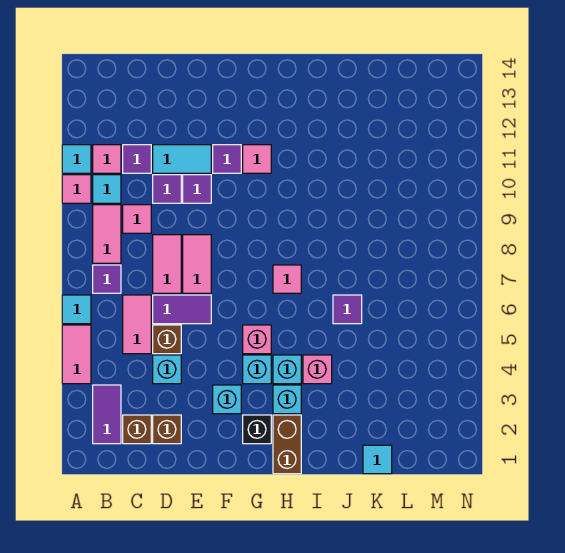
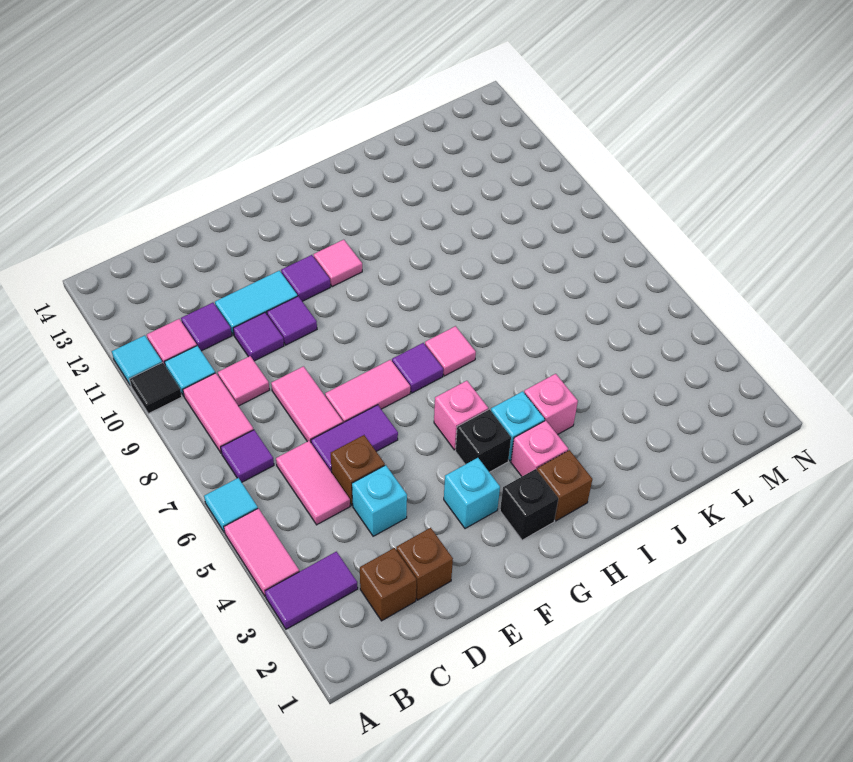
pink 1x1 tile [62,175,91,203] -> black 1x1 tile [130,363,182,414]
purple 1x2 tile [93,385,121,444] -> purple 1x2 tile turned to [265,552,358,629]
pink 1x2 tile [183,235,211,293] -> pink 1x2 tile turned to [325,360,410,423]
cyan 1x1 brick [243,355,271,384] -> black 1x1 brick [455,409,511,472]
brown 1x2 brick [273,415,301,474] -> brown 1x1 brick [537,450,592,521]
cyan 1x1 brick [273,385,301,414] -> pink 1x1 brick [511,421,568,476]
purple 1x1 tile [333,295,362,324] -> purple 1x1 tile moved to [392,343,443,393]
cyan 1x1 tile [363,445,392,474] -> none

